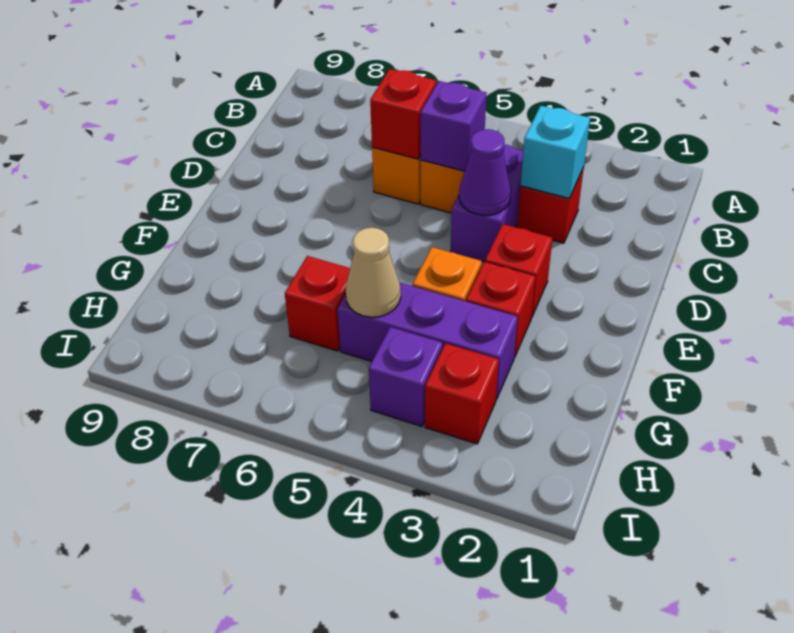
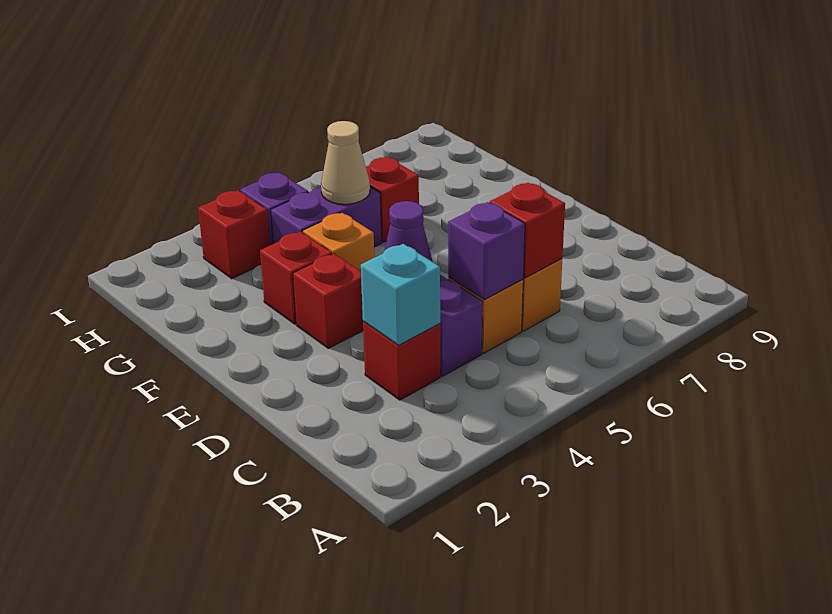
purple 1x3 brick [337,283,518,400] -> purple 1x2 brick [271,187,382,247]

